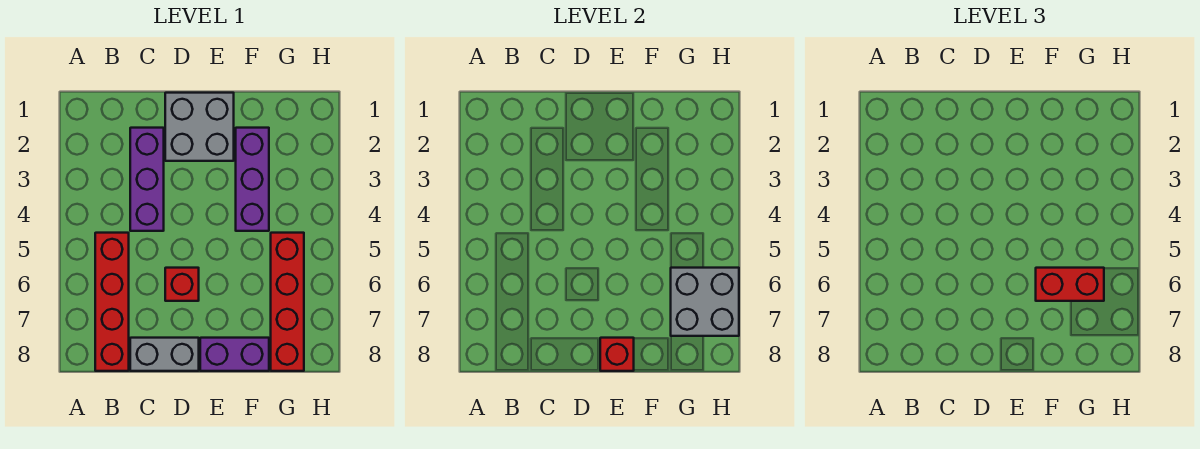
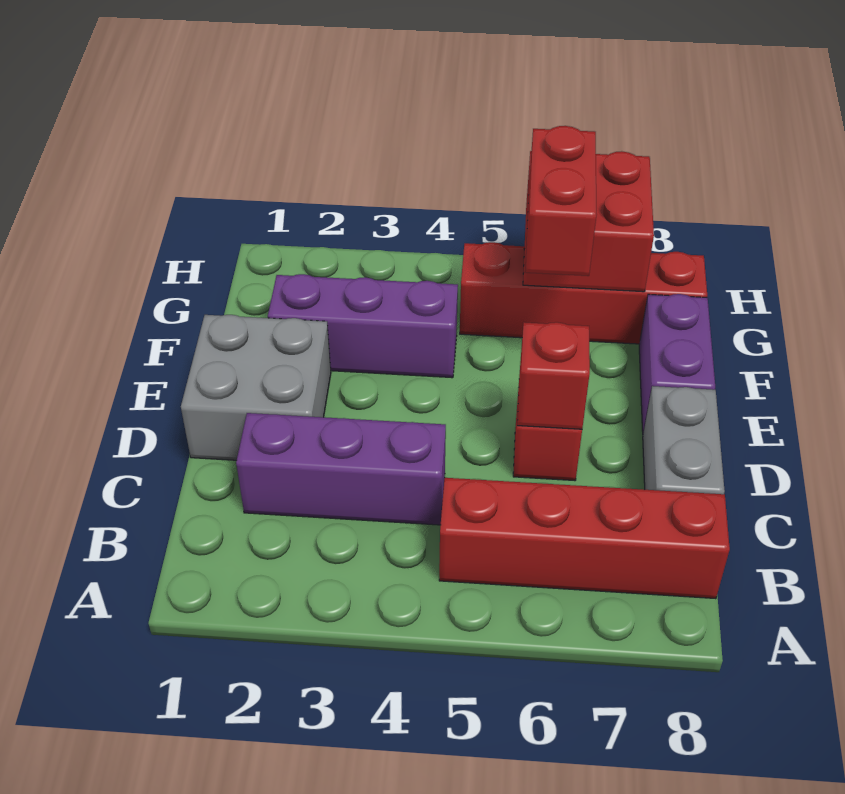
red 1x1 brick [600,338,634,371] -> red 1x1 brick moved to [517,322,590,429]
grey 2x2 brick [671,268,739,336] -> red 2x2 brick [523,151,654,292]

